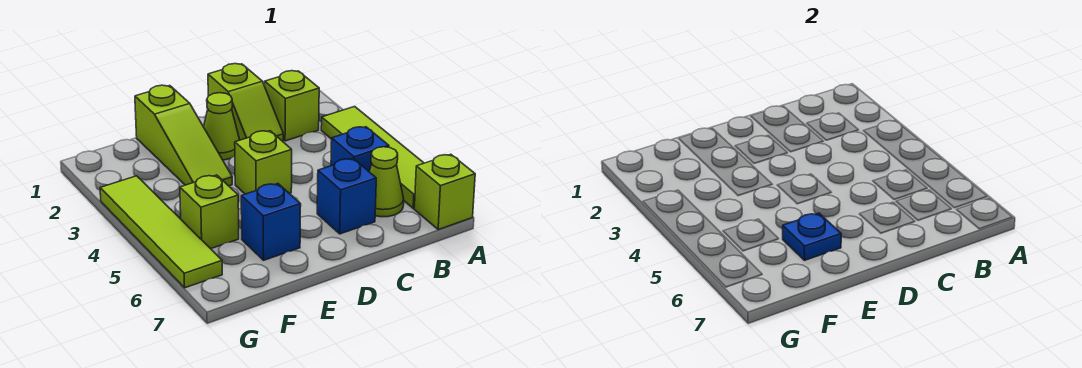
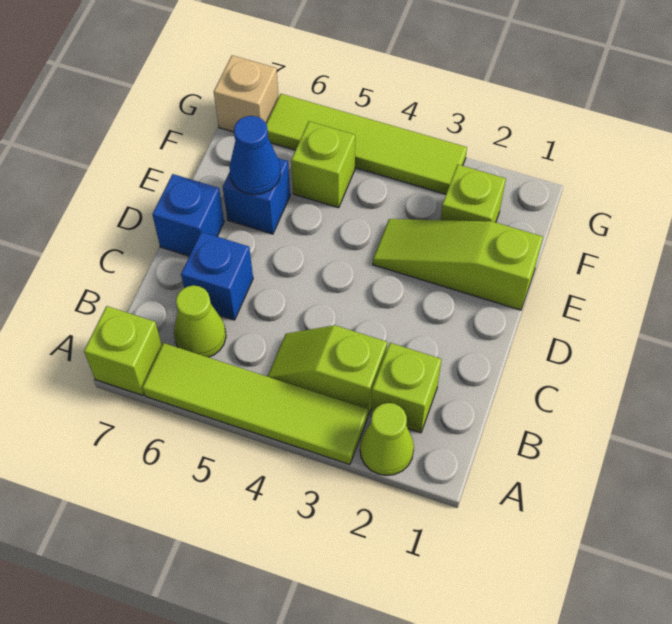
blue 1x1 brick [331,127,389,171] -> blue 1x1 brick moved to [152,174,224,256]
lime 1x2 slope [208,64,283,141] -> lime 1x2 slope moved to [267,325,387,415]
lime 1x1 cone [204,93,240,160] -> lime 1x1 cone moved to [360,403,414,476]
lime 1x1 brick [235,131,292,194] -> lime 1x1 brick moved to [440,165,506,222]
blue 1x1 plate [783,213,841,260] -> blue 1x1 cone [229,116,281,195]
none -> tan 1x1 brick [214,55,279,132]

